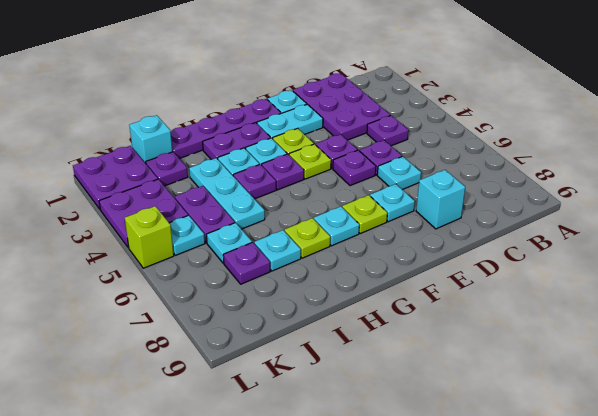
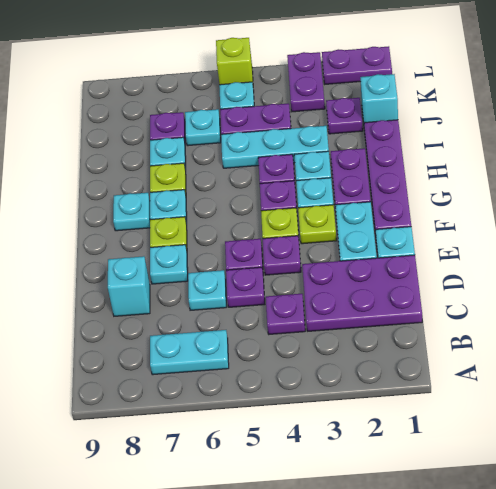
none -> cyan 1x2 plate [150,330,229,375]
none -> cyan 1x1 plate [113,193,150,231]
purple 2x2 plate [73,146,158,209] -> purple 1x2 plate [322,46,392,84]
purple 2x2 plate [99,179,188,248] -> purple 1x2 plate [287,52,325,112]

